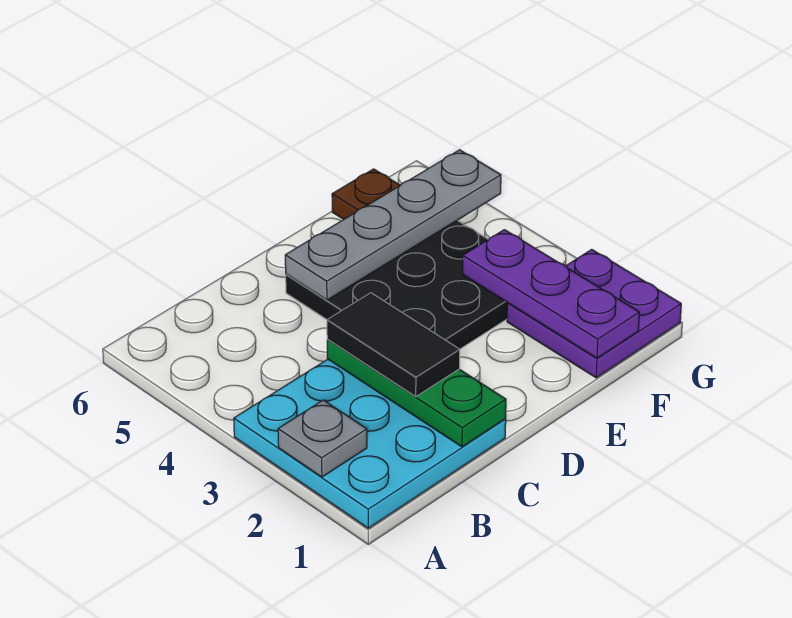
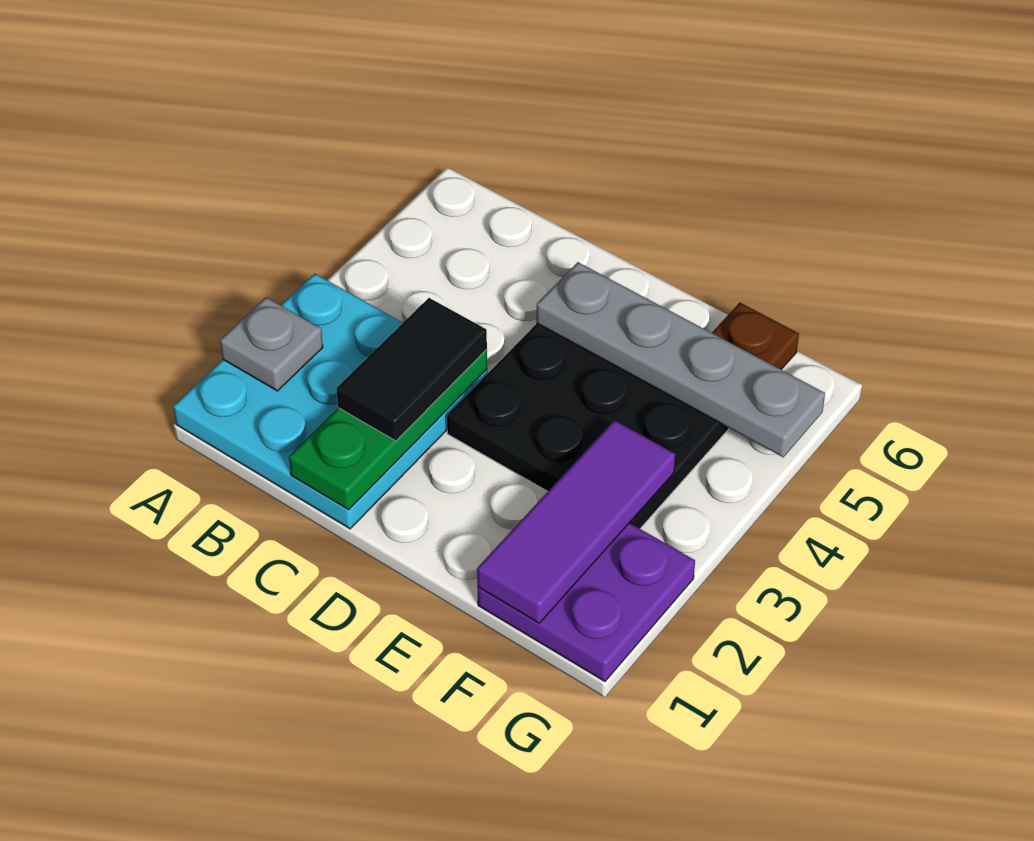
purple 1x3 plate [462,230,639,358] -> purple 1x3 tile [477,420,675,623]

